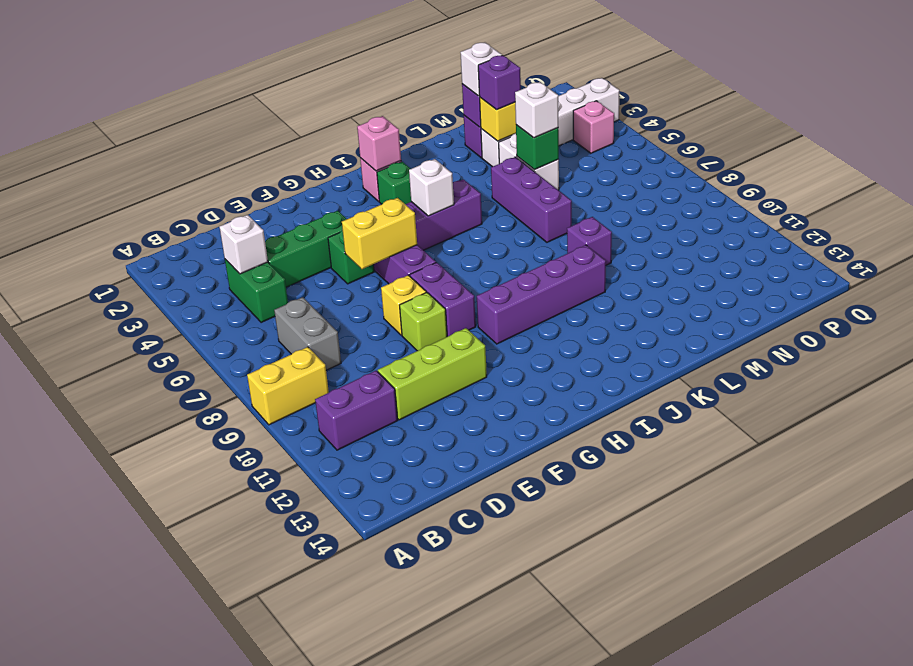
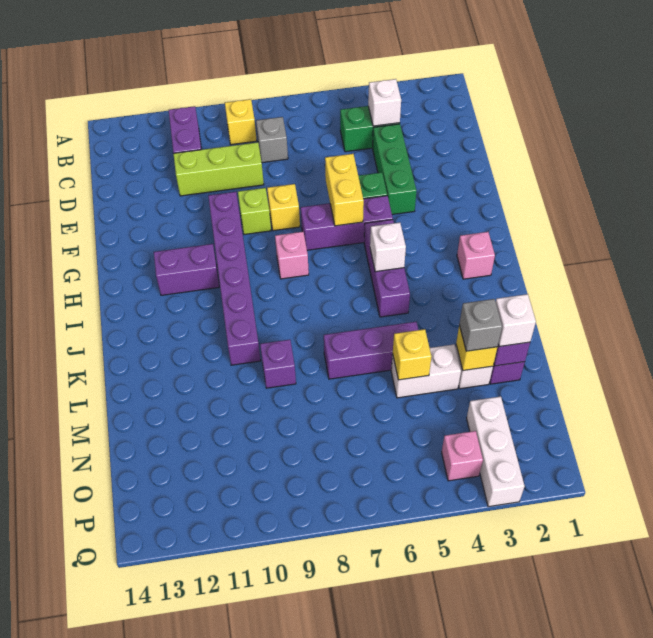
yellow 1x2 brick [247,347,329,425] -> yellow 1x1 brick [225,99,257,145]
grey 1x2 brick [274,297,341,370] -> grey 1x1 brick [256,117,288,163]
lime 1x3 brick [378,328,487,420] -> lime 1x3 brick turned to [173,142,264,196]
purple 1x2 brick [410,262,476,337] -> purple 1x2 brick moved to [154,244,219,295]
purple 1x4 brick [477,245,606,344] -> purple 1x6 brick [208,192,261,365]
pink 1x1 brick [357,116,401,171] -> pink 1x1 brick moved to [275,232,309,279]
green 1x1 brick [377,162,411,204] -> none
purple 1x1 brick [478,55,521,110] -> grey 1x1 brick [459,299,502,351]
green 1x1 brick [516,125,559,170] -> yellow 1x1 brick [393,329,432,380]
white 1x1 brick [515,82,558,138] -> none

